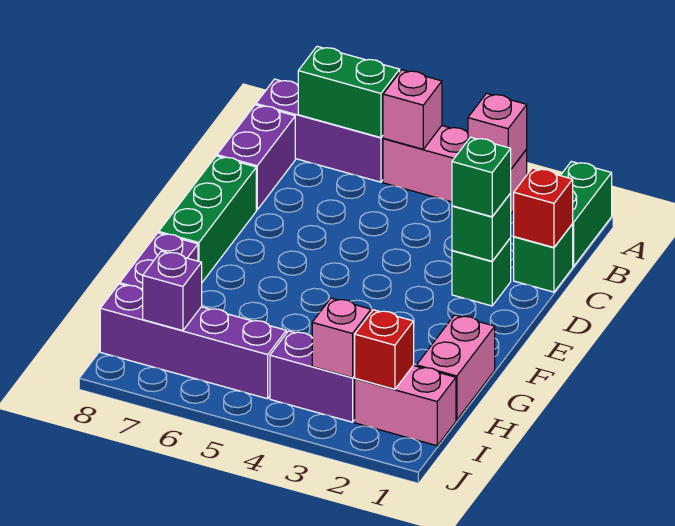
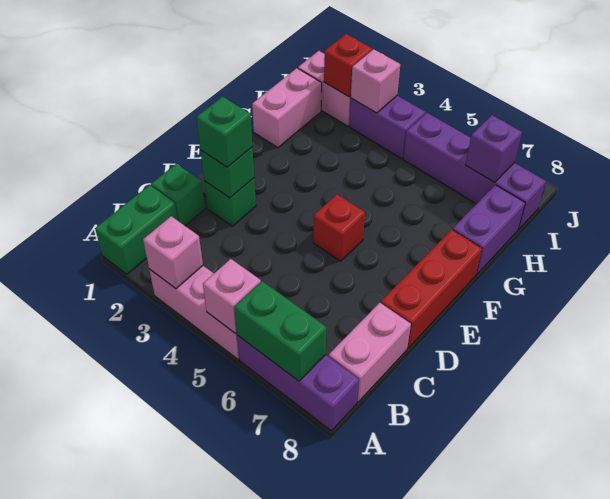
purple 1x2 brick [217,105,295,210] -> pink 1x2 brick [328,303,411,402]
red 1x1 brick [514,168,573,247] -> red 1x1 brick moved to [313,194,365,261]
green 1x3 brick [159,156,256,282] -> red 1x3 brick [381,229,482,348]

